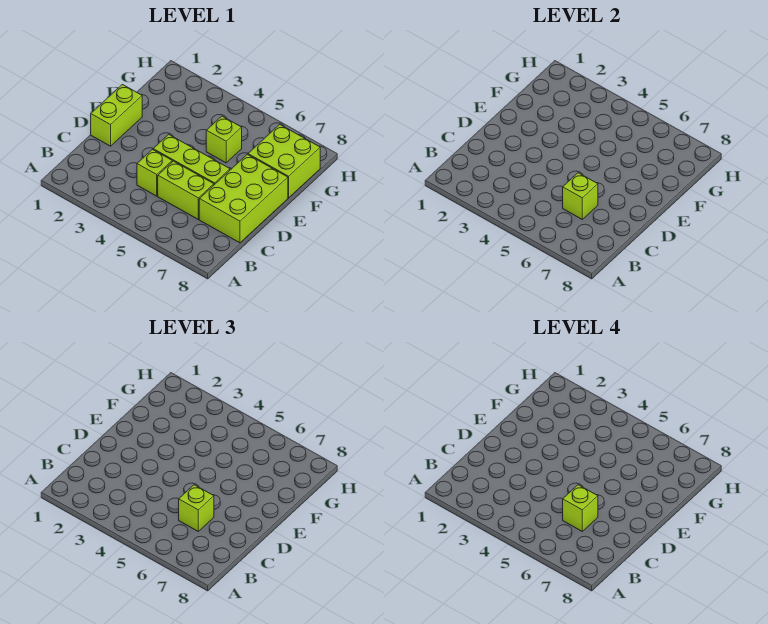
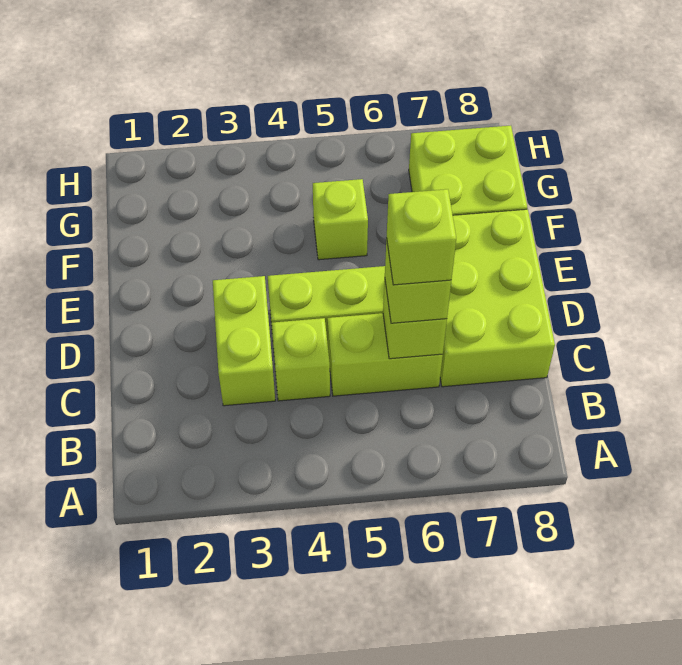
lime 1x2 brick [91,85,142,146] -> lime 1x2 brick moved to [213,276,275,406]

